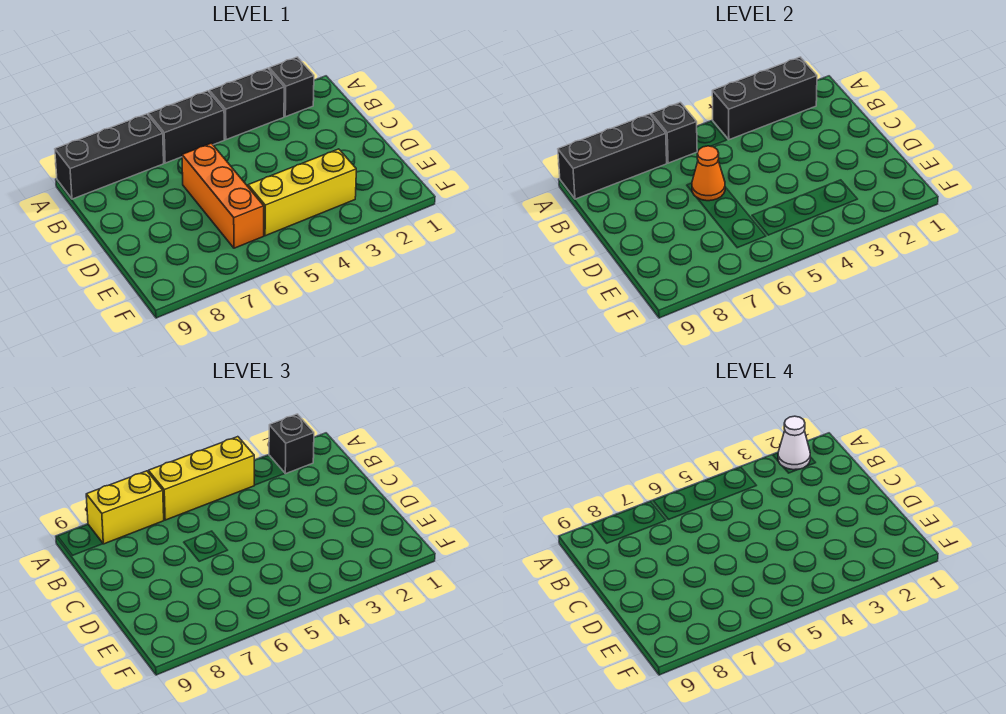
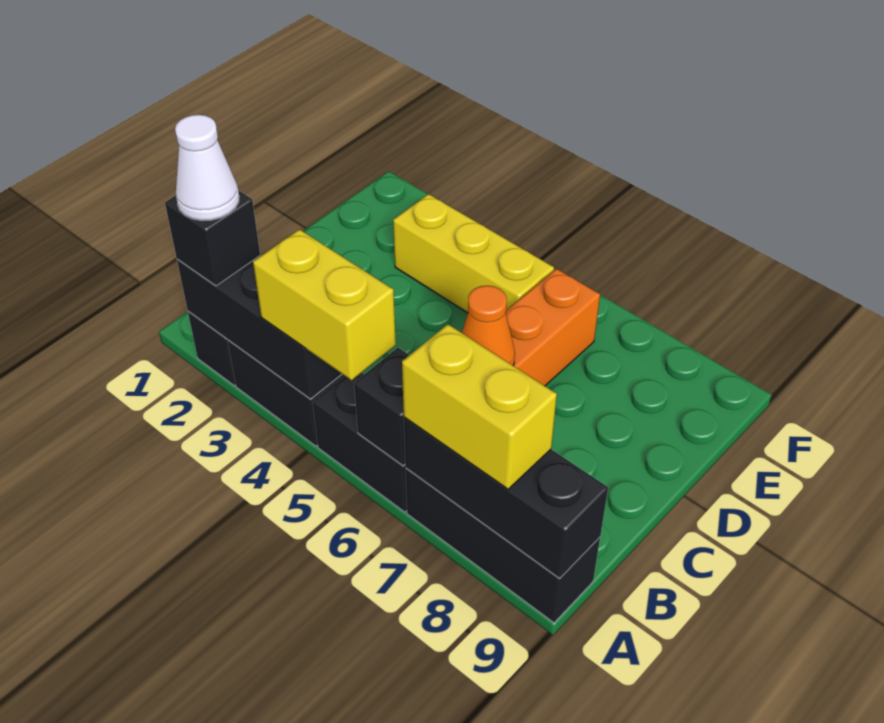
yellow 1x3 brick [148,437,254,520] -> yellow 1x2 brick [253,229,396,380]

